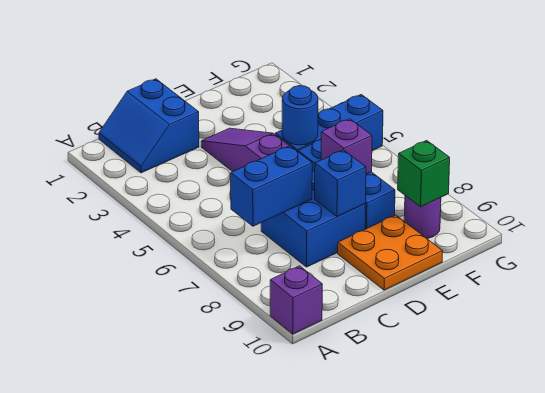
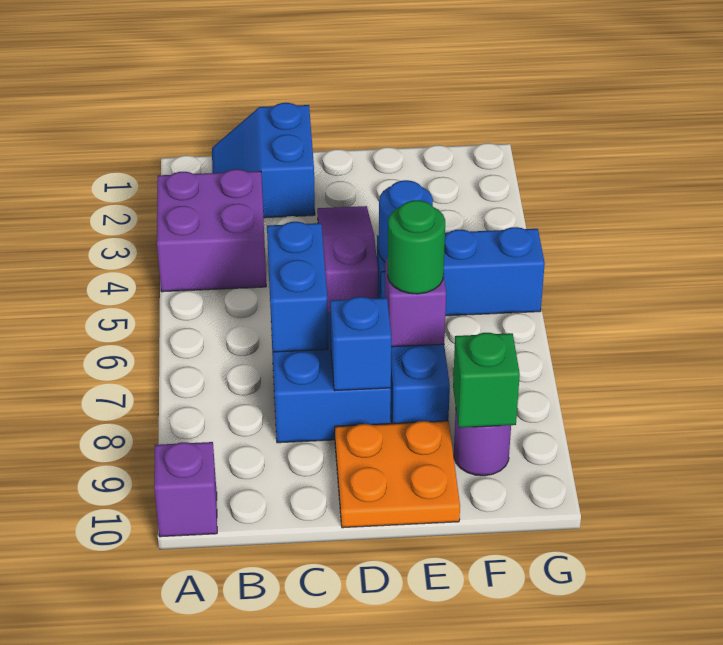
none -> purple 2x2 brick [157,169,266,292]
blue 1x2 brick [231,146,312,226] -> blue 1x2 brick turned to [267,222,328,352]
none -> green 1x1 round brick [388,200,445,294]

